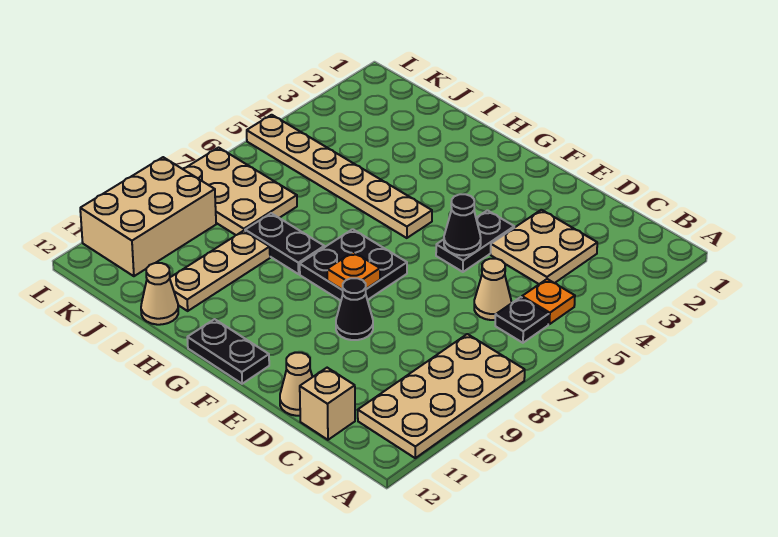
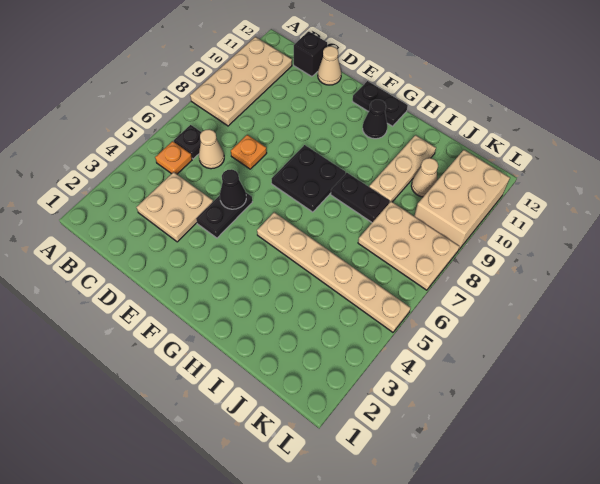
tan 1x1 brick [300,368,355,440] -> black 1x1 brick [294,31,327,77]
black 1x1 cone [336,278,373,340] -> black 1x1 cone moved to [363,100,387,139]
orange 1x1 plate [327,252,380,290] -> orange 1x1 plate moved to [231,135,267,169]
tan 1x1 cone [141,263,178,325] -> tan 1x1 cone moved to [411,158,438,197]

